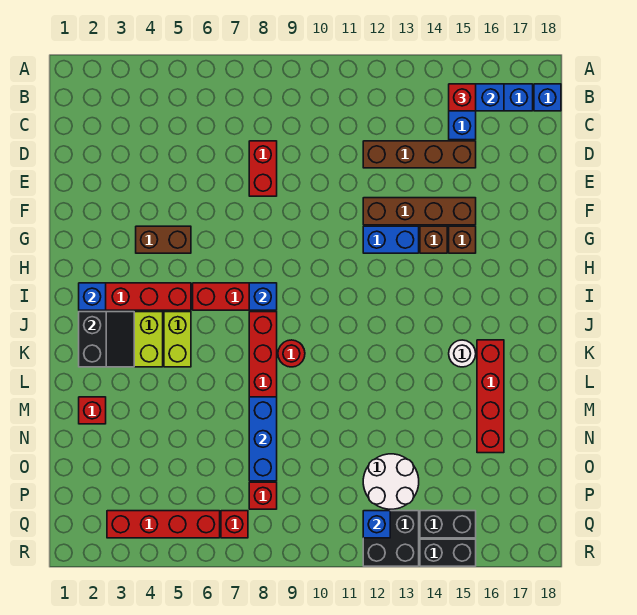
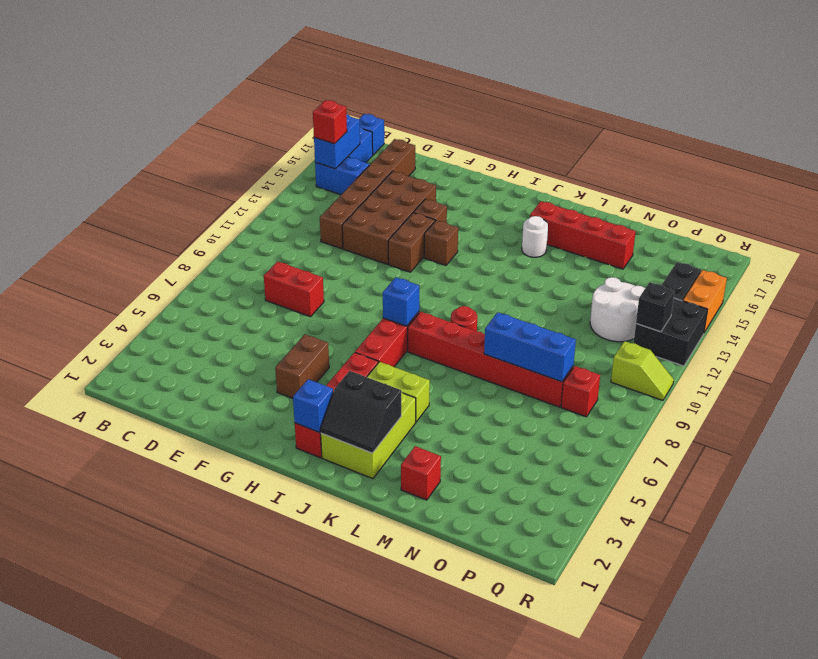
brown 1x4 brick [363,141,476,168] -> brown 1x6 brick [320,139,415,249]
brown 1x4 brick [363,198,476,225] -> brown 2x4 brick [342,171,436,264]
blue 1x2 brick [363,226,419,253] -> brown 1x2 brick [388,213,435,272]
brown 1x1 brick [449,226,476,253] -> brown 1x1 brick moved to [424,220,458,265]
black 2x2 slope [79,312,134,367] -> black 2x2 slope turned to [320,371,401,453]
red 1x4 brick [107,511,220,538] -> none
red 1x1 brick [221,511,248,538] -> none
none -> lime 1x2 slope [611,341,674,400]
blue 1x1 brick [363,511,390,538] -> black 1x1 brick [636,282,675,332]
black 1x2 brick [420,539,476,566] -> orange 1x2 brick [683,270,727,332]

